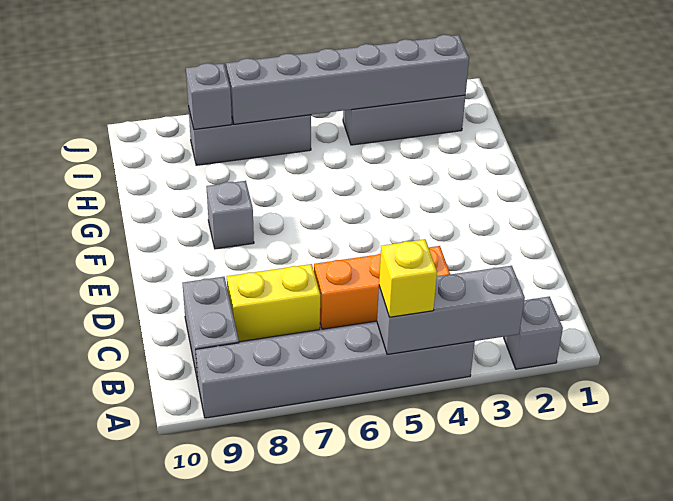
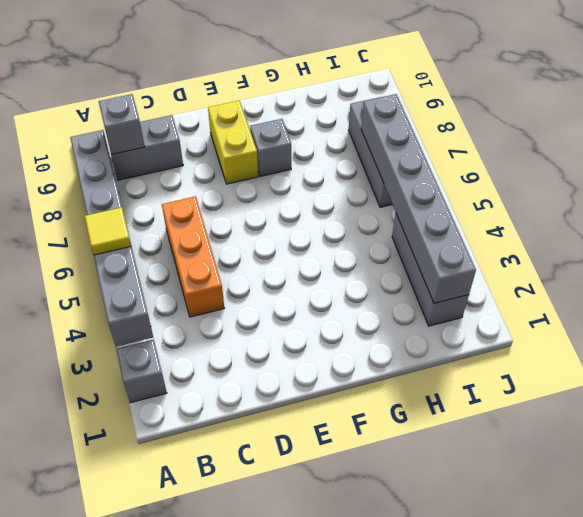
yellow 1x1 brick [379,239,437,317] -> yellow 1x1 tile [85,207,131,255]
yellow 1x2 brick [227,264,320,342] -> yellow 1x2 brick moved to [208,101,258,184]
grey 1x1 brick [186,63,232,129] -> grey 1x1 brick moved to [99,94,145,155]

